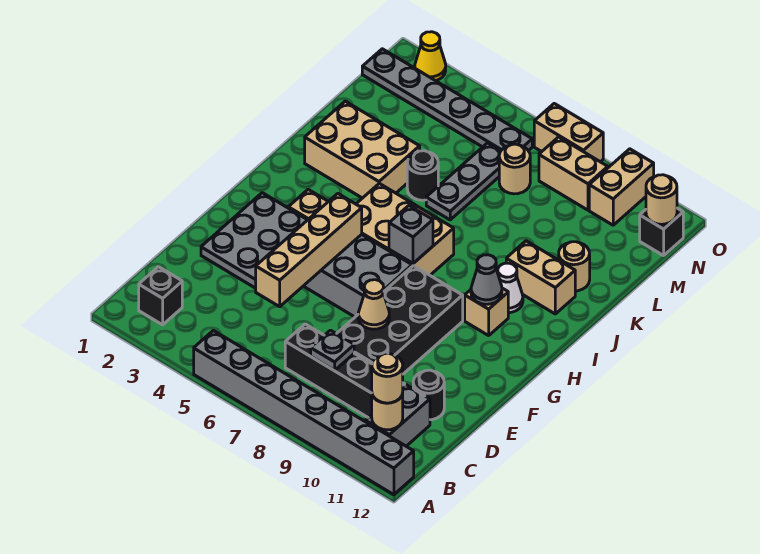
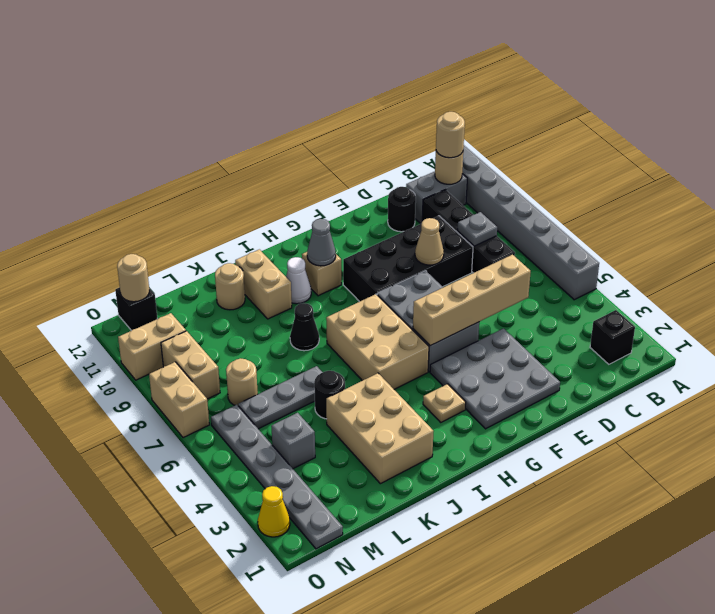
grey 1x1 brick [389,206,433,263] -> grey 1x1 brick moved to [271,413,315,469]
none -> black 1x1 cone [290,303,319,351]

